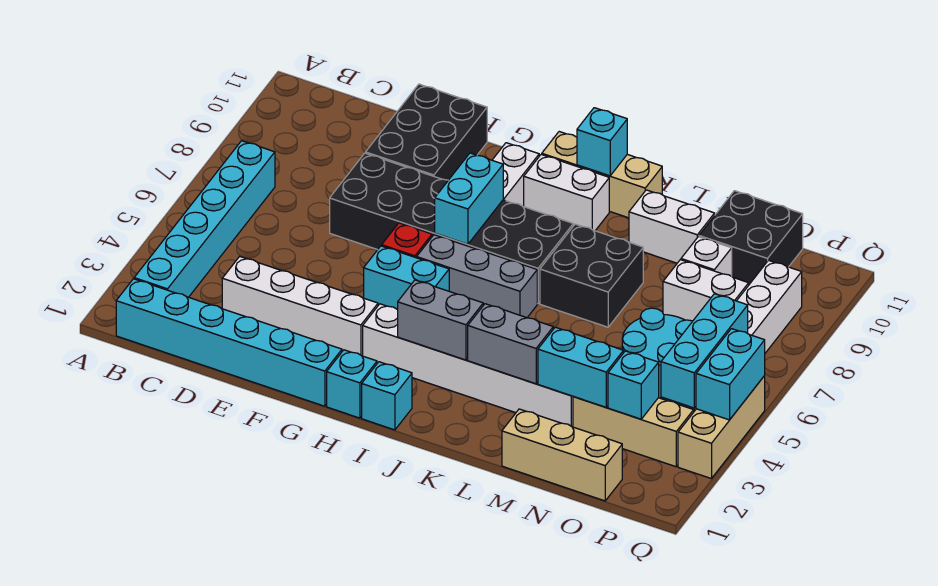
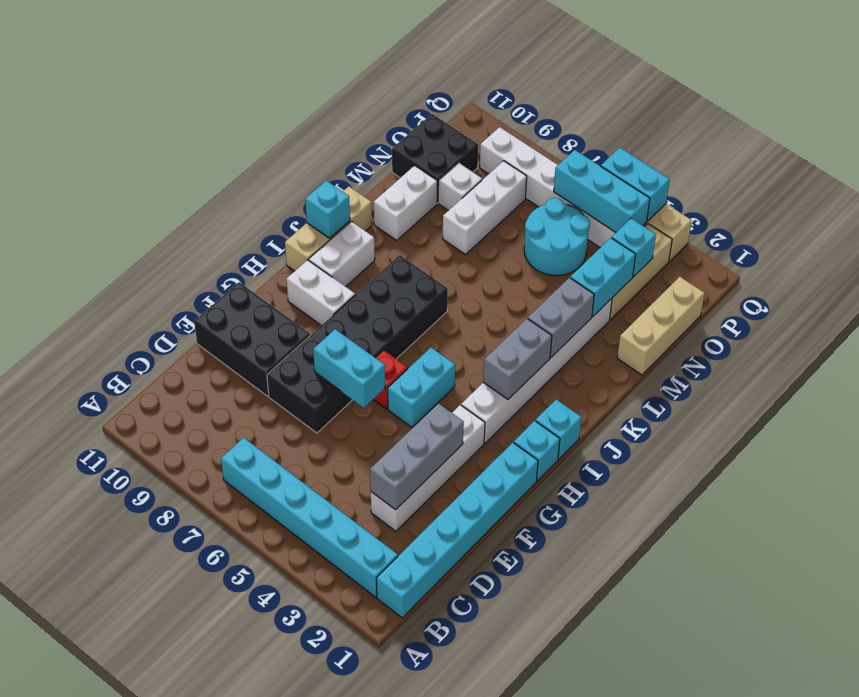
grey 1x3 brick [417,235,537,318] -> grey 1x3 brick moved to [370,403,464,510]
cyan 1x2 brick [435,153,503,244] -> cyan 1x2 brick moved to [313,329,385,408]
black 2x2 brick [540,224,643,327] -> none
white 1x2 brick [663,260,749,321] -> white 1x3 brick [443,161,527,255]

